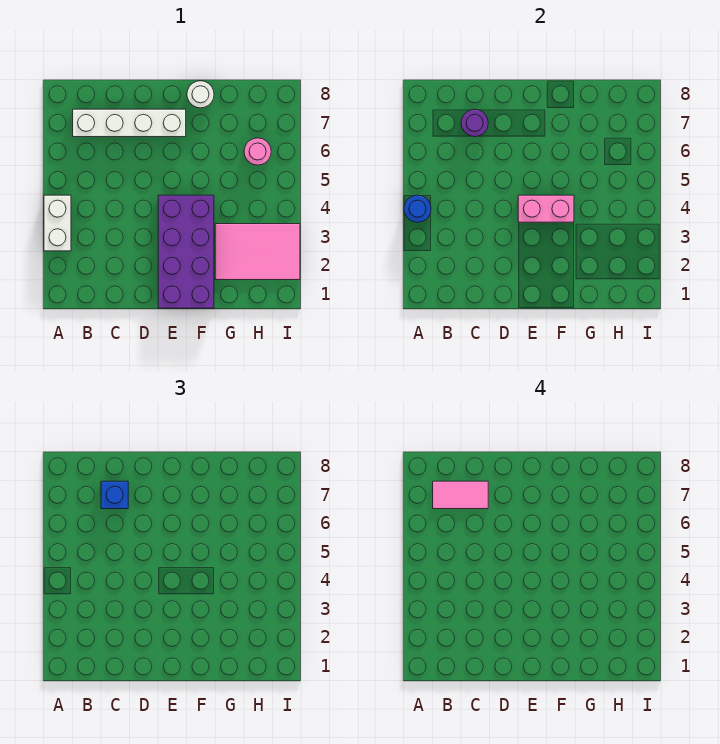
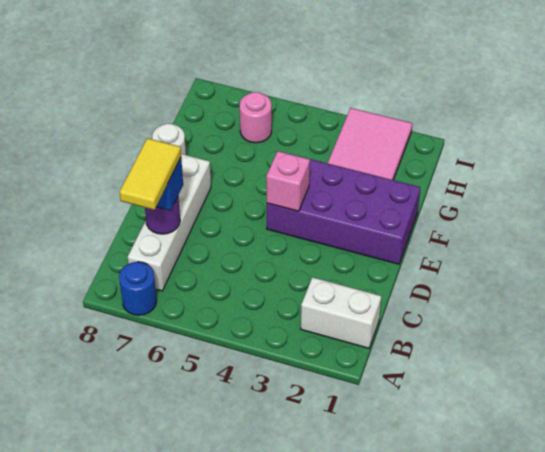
white 1x2 brick [44,195,71,251] -> white 1x2 brick moved to [301,277,381,348]
blue 1x1 round brick [404,195,431,222] -> blue 1x1 round brick moved to [119,262,157,315]
pink 1x2 tile [433,481,488,509] -> yellow 1x2 tile [120,138,181,210]
pink 1x2 brick [518,195,574,222] -> pink 1x1 brick [266,151,310,211]

